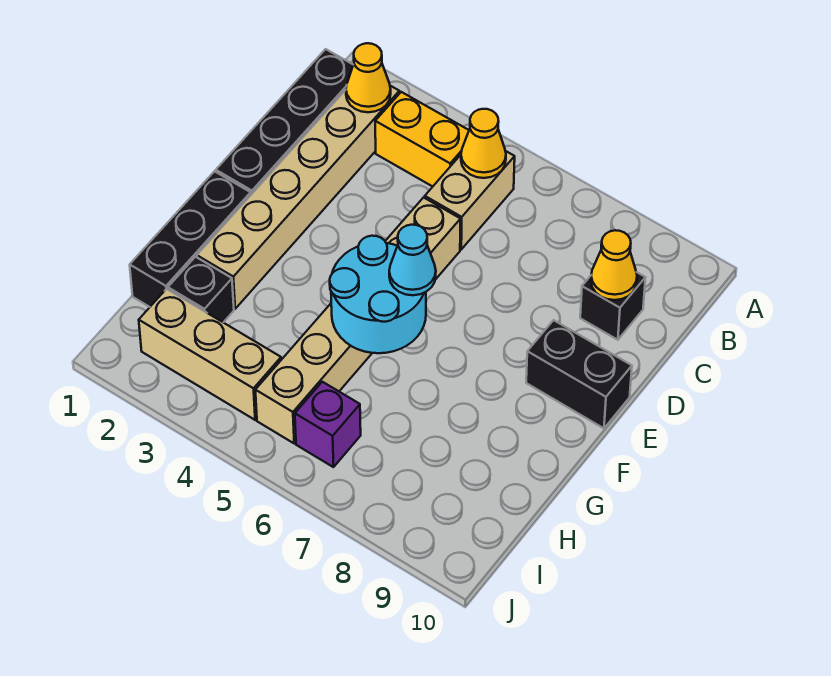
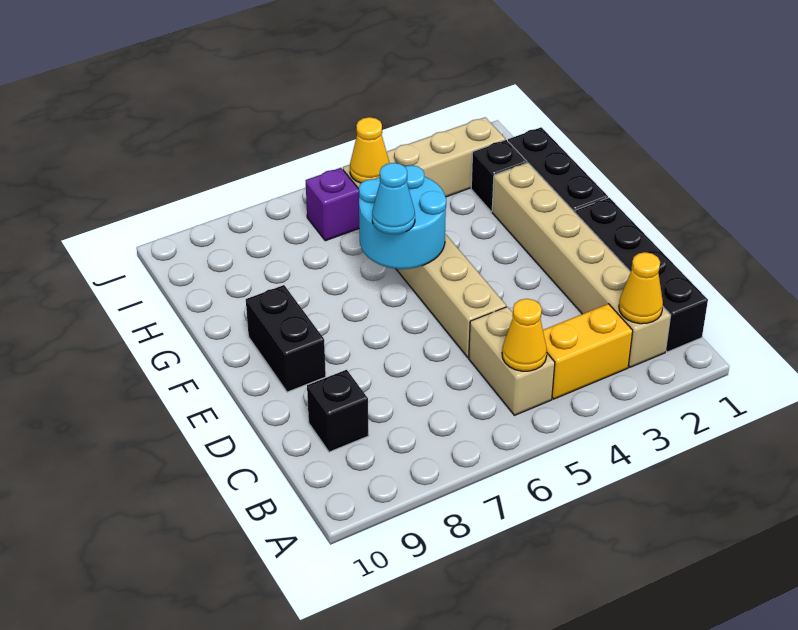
yellow 1x1 cone [591,230,637,300] -> yellow 1x1 cone moved to [350,117,389,183]
black 1x2 brick [526,320,632,428] -> black 1x2 brick turned to [246,285,326,392]

